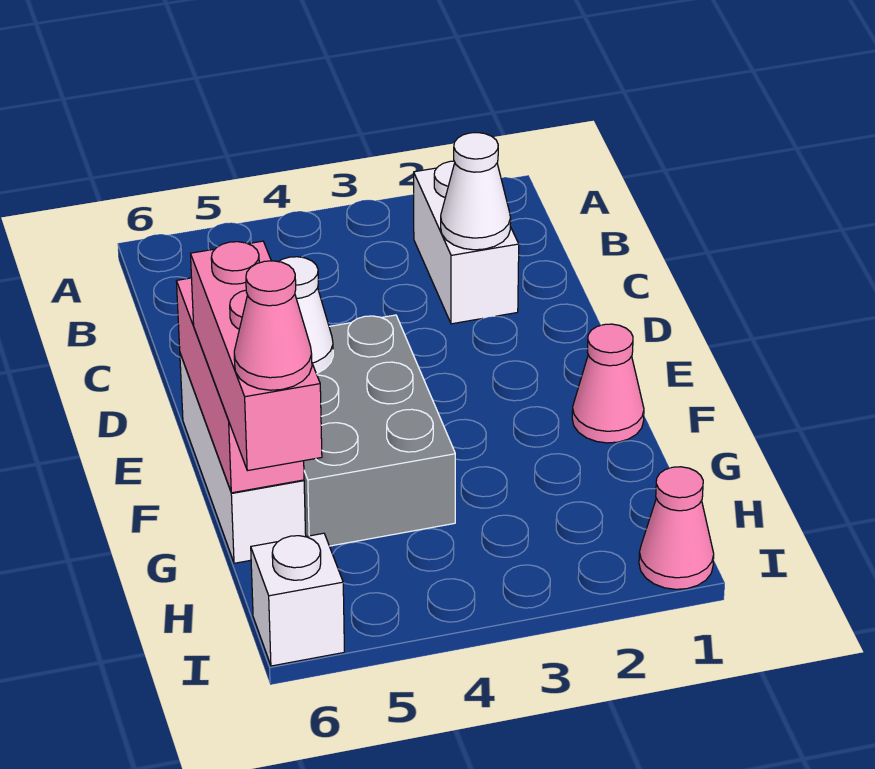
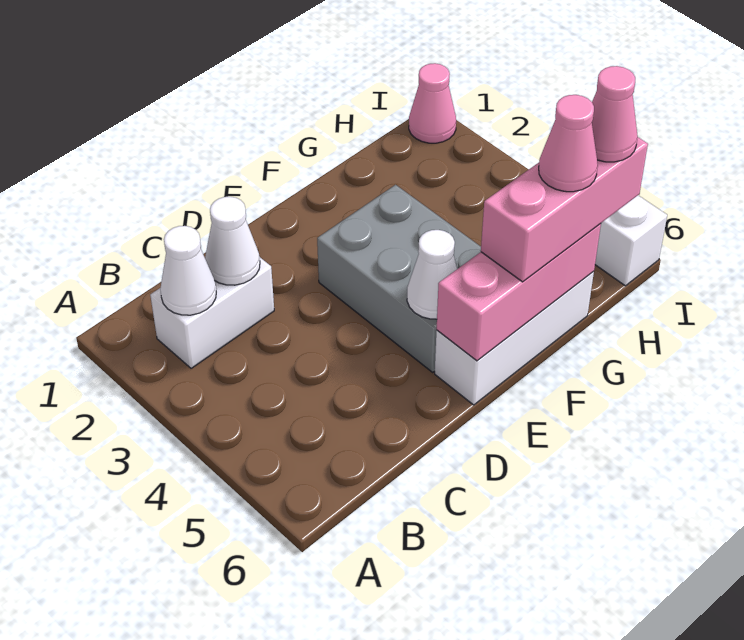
none -> white 1x1 cone [160,226,216,315]
grey 2x3 brick [304,315,455,546] -> grey 2x3 brick turned to [317,185,481,372]
pink 1x1 cone [572,324,644,443] -> pink 1x1 cone moved to [539,95,598,192]

